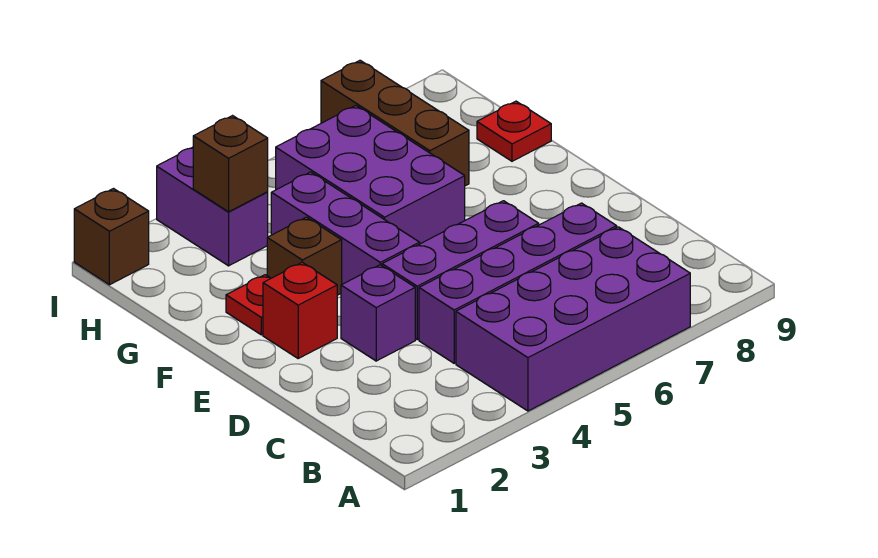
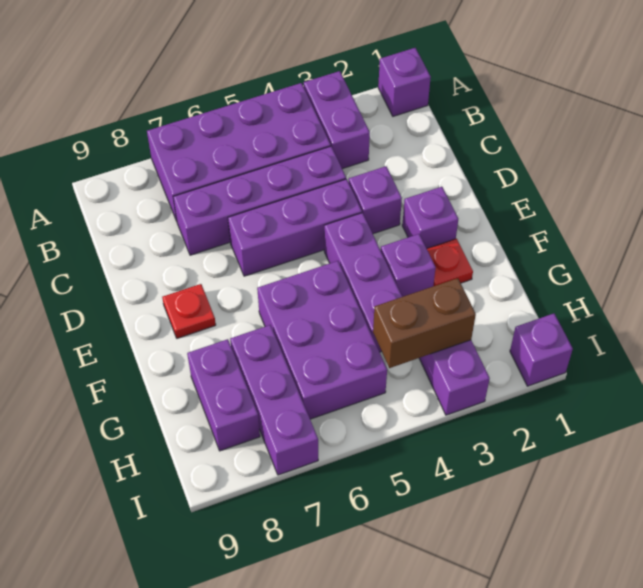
none -> purple 1x1 brick [378,48,431,116]
none -> purple 1x2 brick [304,71,370,169]
red 1x1 brick [263,262,337,358] -> purple 1x1 brick [402,187,458,248]
brown 1x1 brick [267,217,342,295] -> purple 1x1 brick [381,234,436,297]
brown 1x3 brick [321,60,469,186] -> purple 1x3 brick [230,325,318,475]
none -> purple 1x2 brick [187,339,260,451]
red 1x1 plate [477,101,551,161] -> red 1x1 plate moved to [162,284,216,338]
brown 1x1 brick [193,116,268,212] -> brown 1x2 brick [373,278,476,368]
brown 1x1 brick [74,189,149,285] -> purple 1x1 brick [510,314,573,386]

